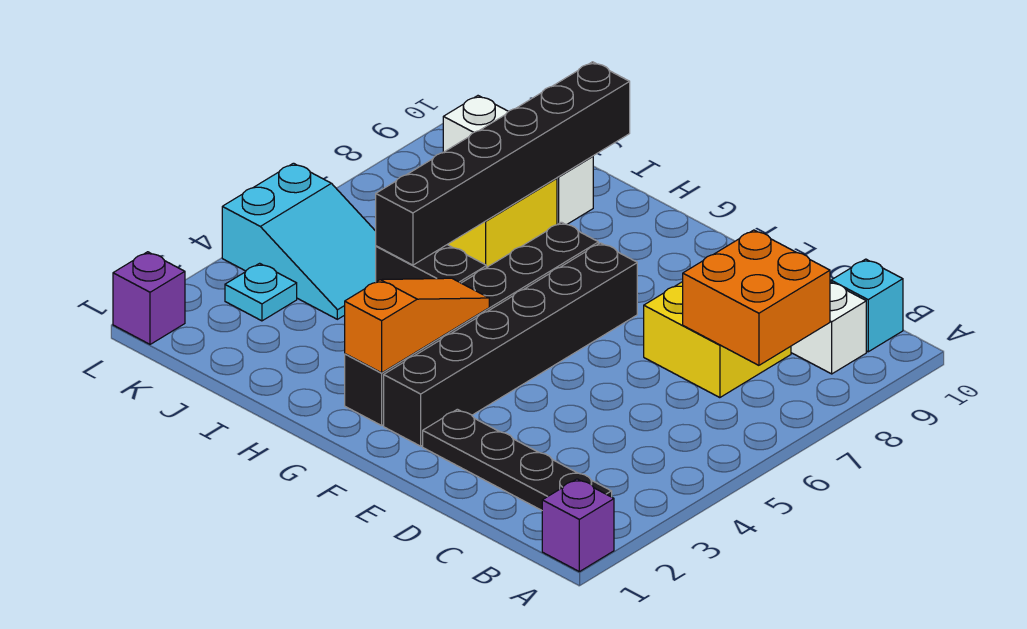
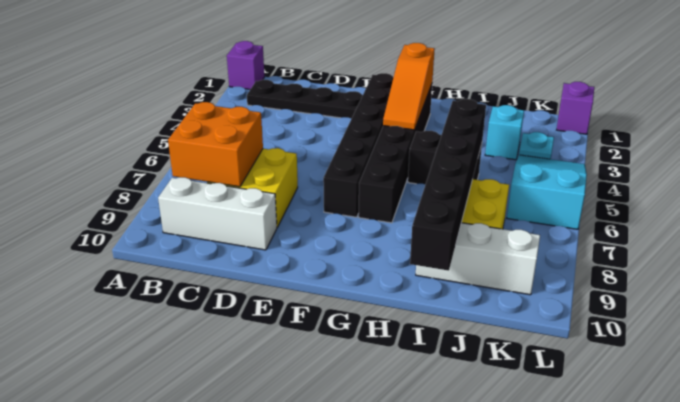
cyan 1x1 brick [831,259,903,352] -> cyan 1x1 brick moved to [485,105,524,160]
cyan 2x3 slope [222,163,376,319] -> cyan 2x3 slope turned to [507,155,587,229]

